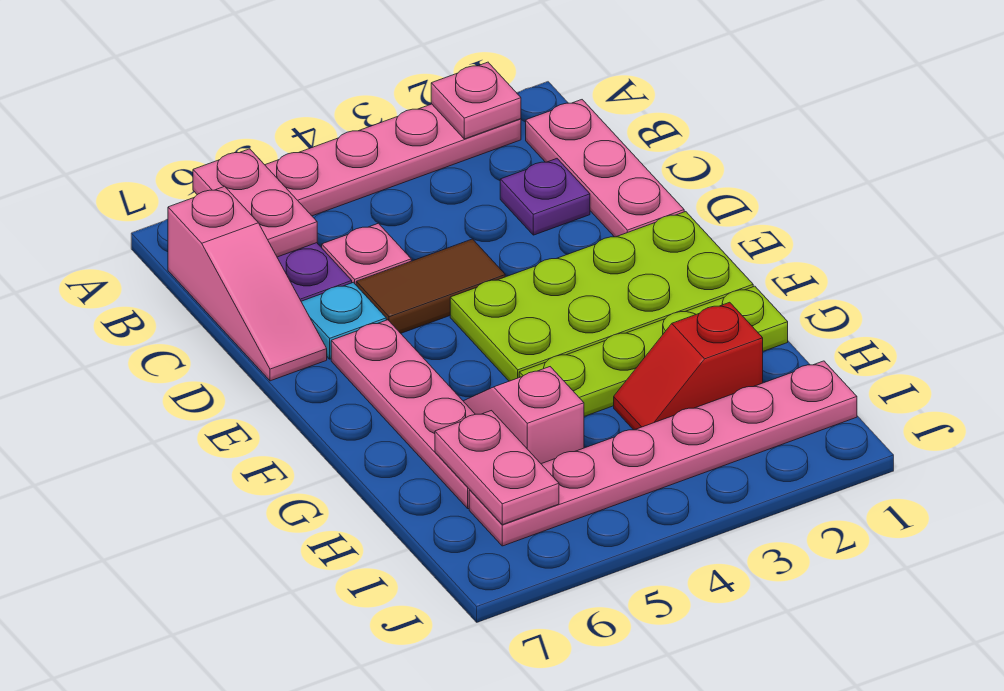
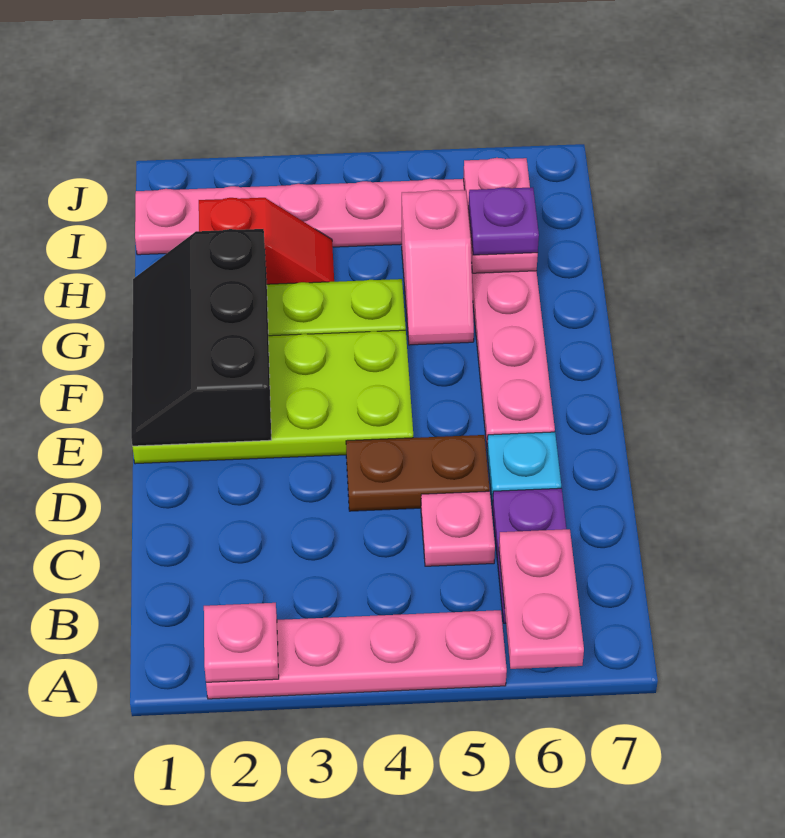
pink 1x3 plate [526,100,684,237] -> none
pink 1x3 slope [168,186,327,381] -> none
purple 1x1 plate [500,159,590,235] -> purple 1x1 plate moved to [469,187,539,255]
brown 1x2 tile [356,239,505,333] -> brown 1x2 plate [346,435,490,511]
none -> black 2x3 slope [131,229,271,446]

